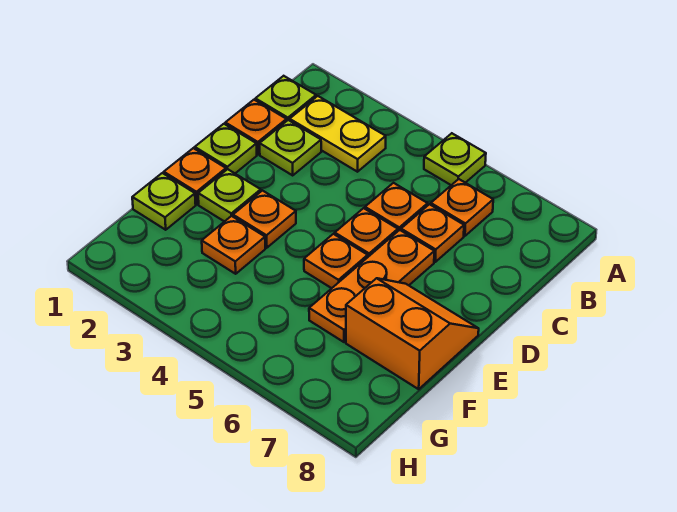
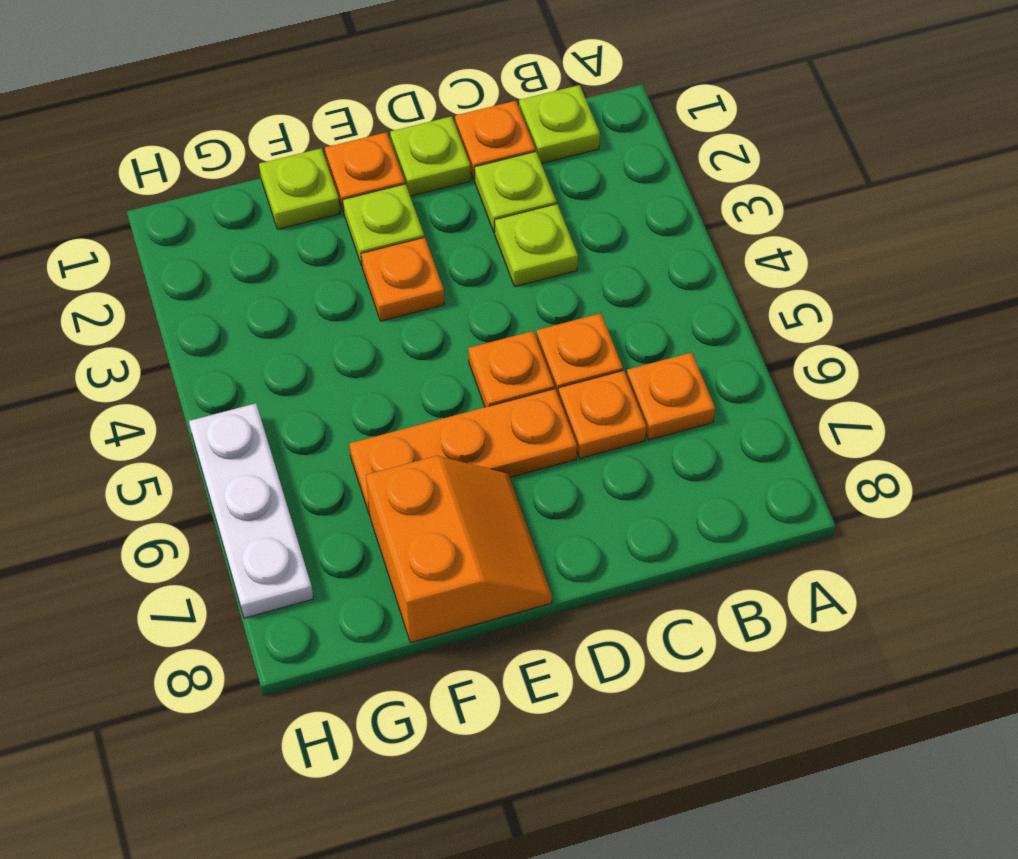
lime 1x1 plate [424,133,486,185] -> lime 1x1 plate moved to [495,204,578,287]
yellow 1x2 plate [290,96,386,172] -> none
orange 1x1 plate [304,234,368,288] -> none
orange 1x1 plate [202,216,265,274] -> none
none -> white 1x3 plate [189,403,313,618]

